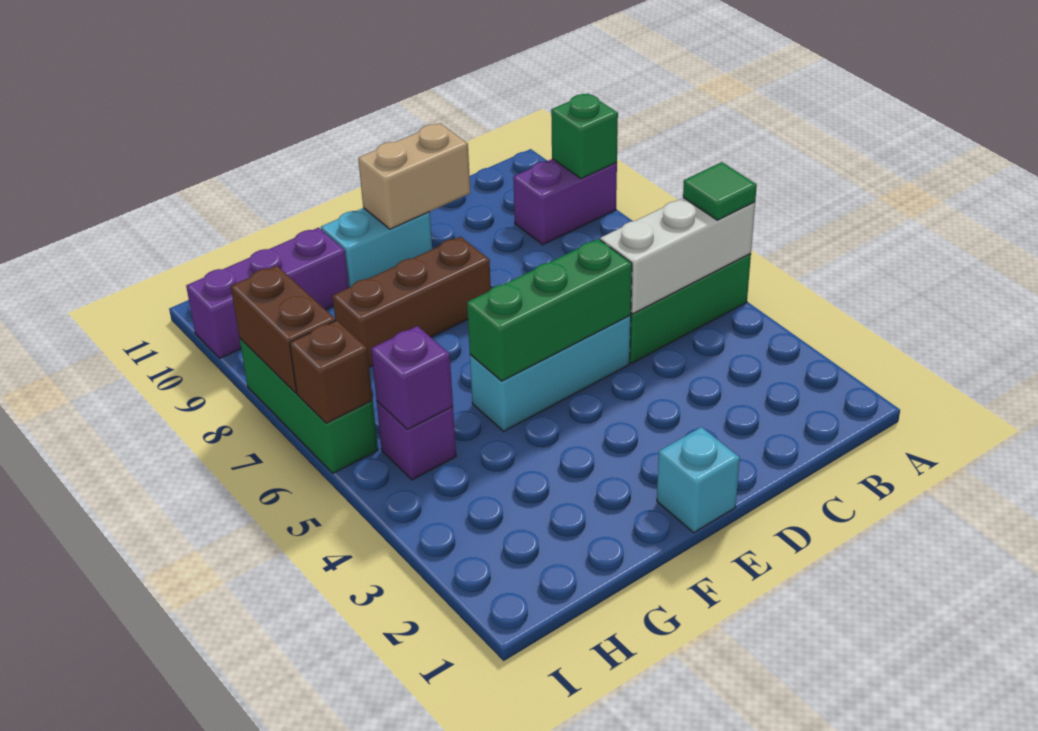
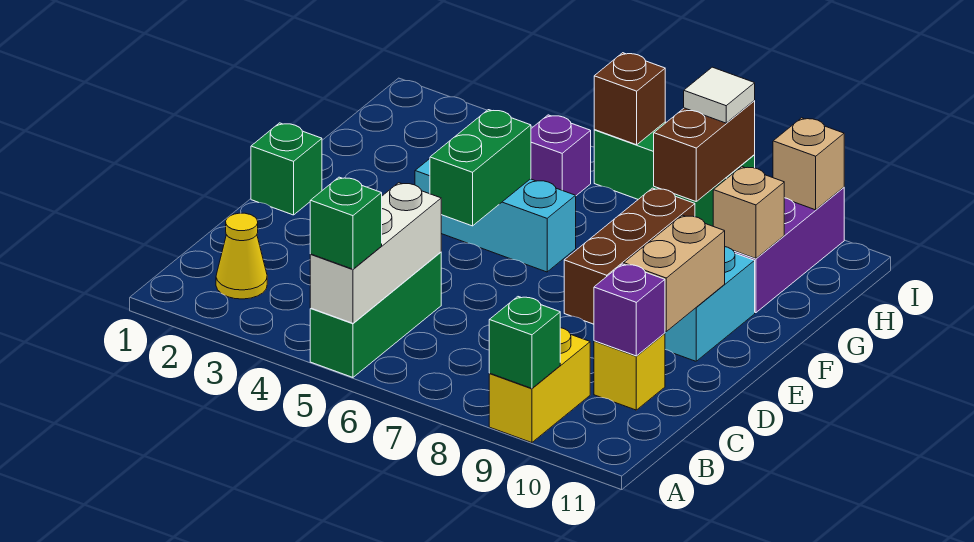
green 1x1 tile [683,162,757,220] -> green 1x1 brick [310,177,382,269]
purple 1x2 brick [513,159,617,245] -> yellow 1x2 brick [489,328,590,443]
none -> yellow 1x1 cone [216,213,267,299]
none -> yellow 1x1 brick [594,333,665,410]
cyan 1x3 brick [470,315,631,431] -> cyan 1x3 brick turned to [415,159,576,272]
green 1x3 brick [467,239,632,381] -> green 1x2 brick [430,110,531,226]
cyan 1x1 brick [657,427,740,532] -> green 1x1 brick [251,123,322,215]
none -> tan 1x1 brick [713,167,784,259]
purple 1x1 brick [371,326,453,430] -> purple 1x1 brick moved to [594,264,665,356]
brown 1x2 brick [231,266,336,393] -> brown 1x2 brick turned to [654,101,755,201]
none -> white 1x1 tile [684,67,755,123]
none -> tan 1x1 brick [773,118,844,210]

